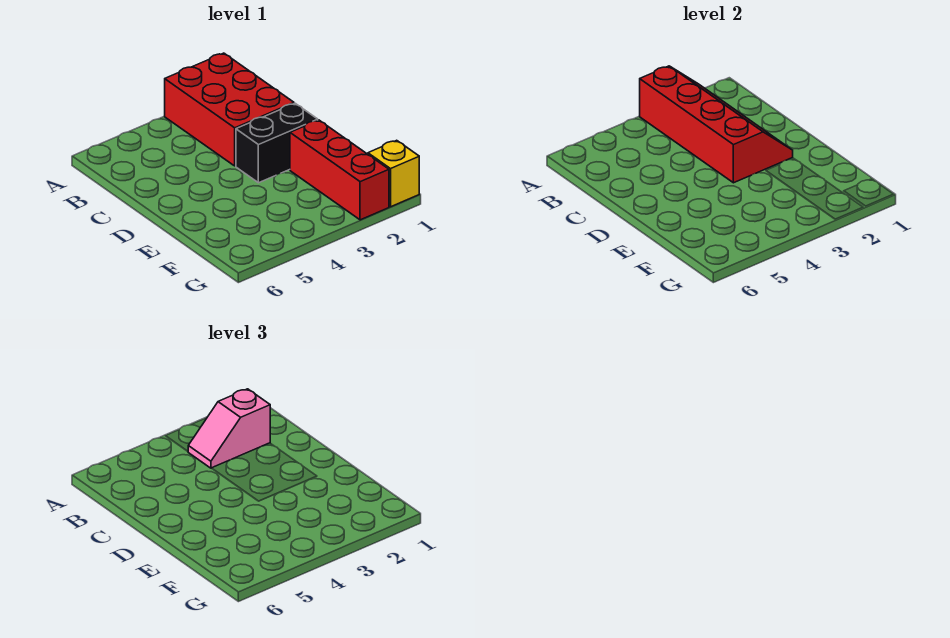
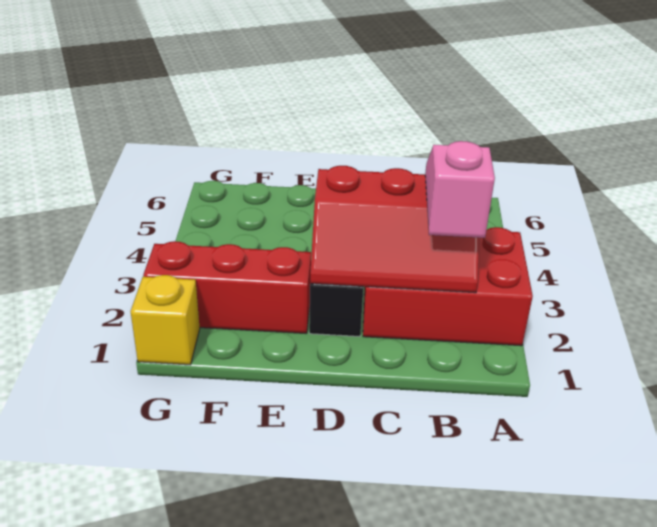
red 2x4 slope [640,66,793,183] -> red 2x3 slope [310,166,479,293]

